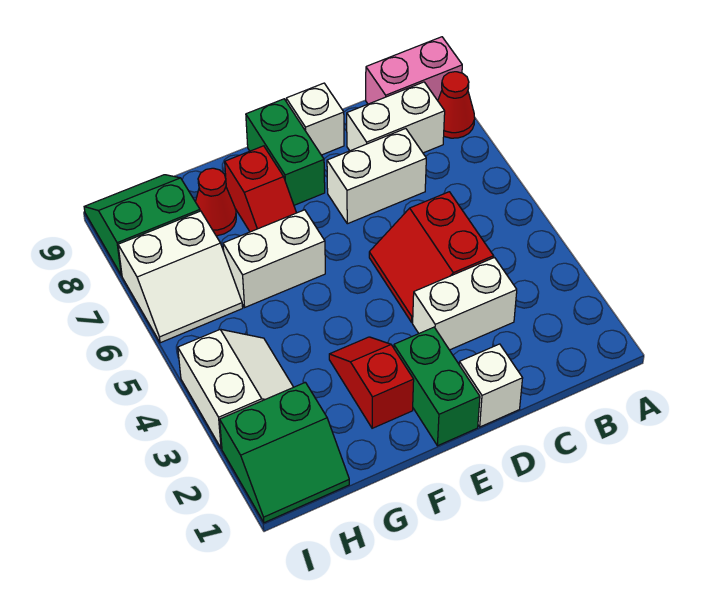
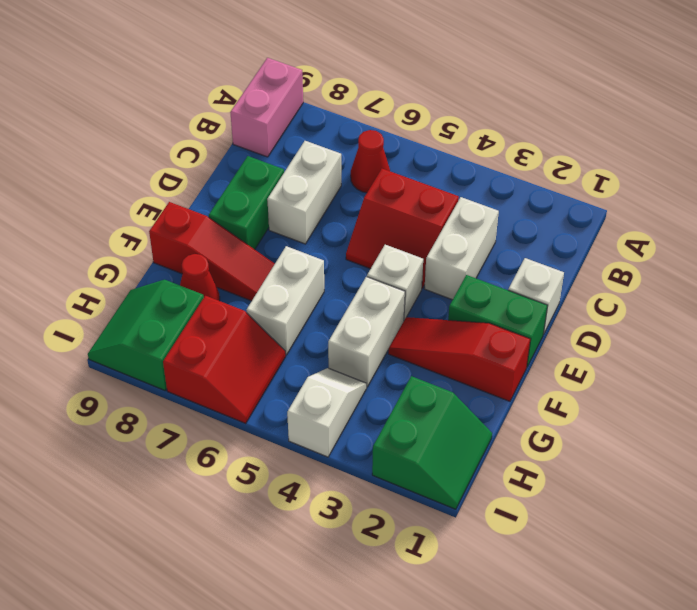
red 1x1 cone [438,72,475,138] -> red 1x1 cone moved to [351,130,390,193]
white 1x2 brick [347,82,445,153] -> white 1x2 brick moved to [328,277,405,387]
white 1x1 brick [286,83,344,155] -> white 1x1 brick moved to [367,245,423,320]
green 1x2 brick [246,99,325,205] -> green 1x2 brick turned to [209,156,284,249]
red 1x2 slope [329,337,414,428] -> red 1x3 slope [388,317,530,401]
red 1x2 slope [225,146,296,232] -> red 1x3 slope [149,202,275,301]
white 2x2 slope [178,329,293,449] -> white 1x2 slope [287,368,367,457]
white 2x2 slope [118,211,243,343] -> red 2x2 slope [163,296,286,423]

